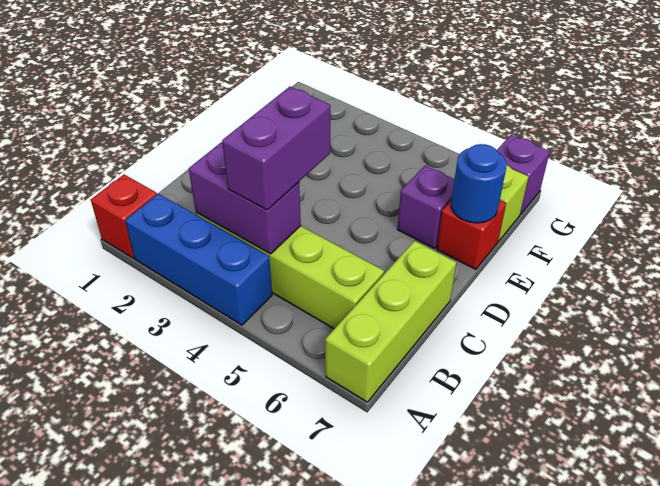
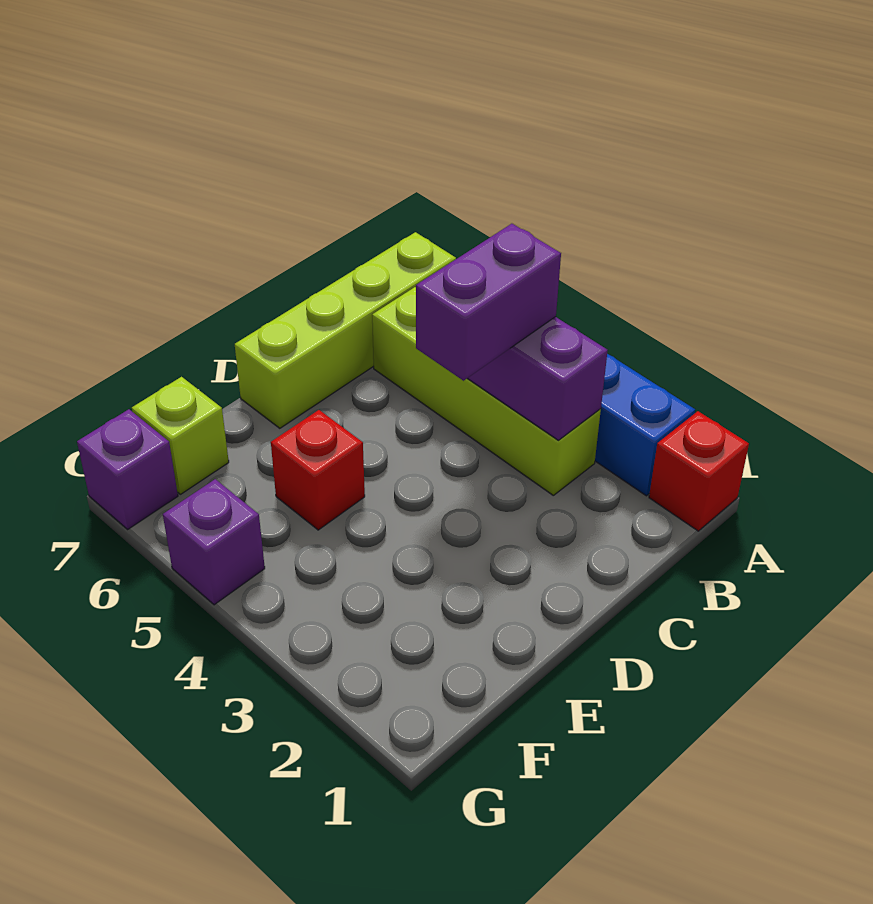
lime 1x3 brick [325,241,456,402] -> lime 1x4 brick [235,232,456,428]
purple 1x1 brick [397,166,455,249] -> purple 1x1 brick moved to [163,479,265,605]
red 1x1 brick [437,200,506,269] -> red 1x1 brick moved to [271,410,365,530]
blue 1x1 round brick [451,144,506,223] -> none

